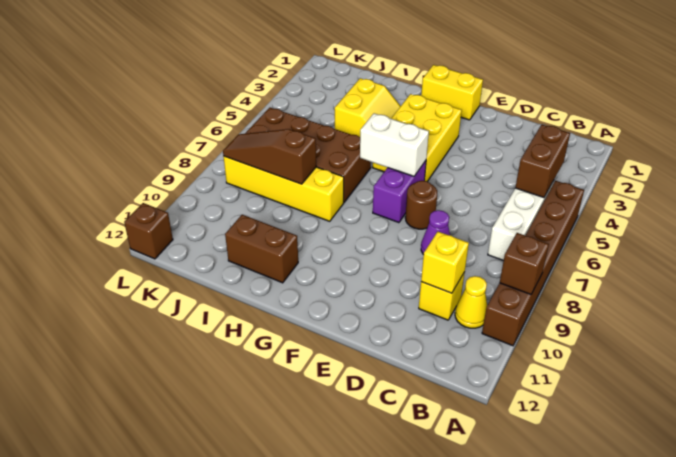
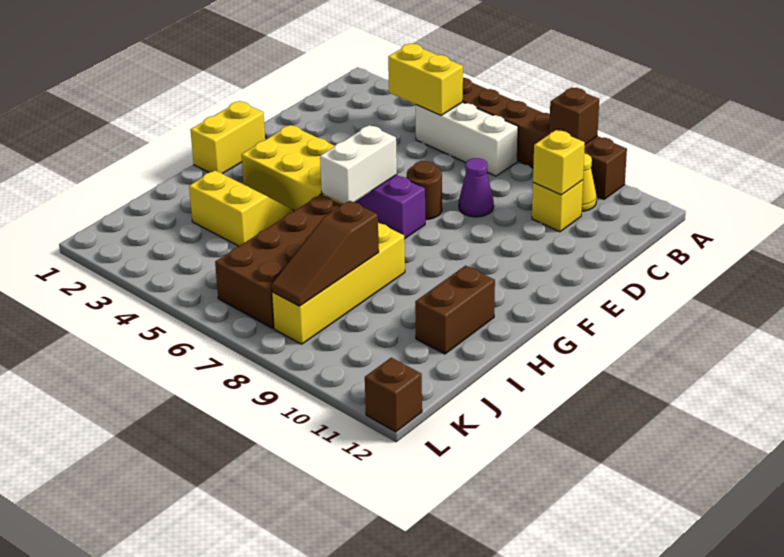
brown 1x2 brick [515,125,570,198] -> yellow 1x2 brick [388,44,463,115]

